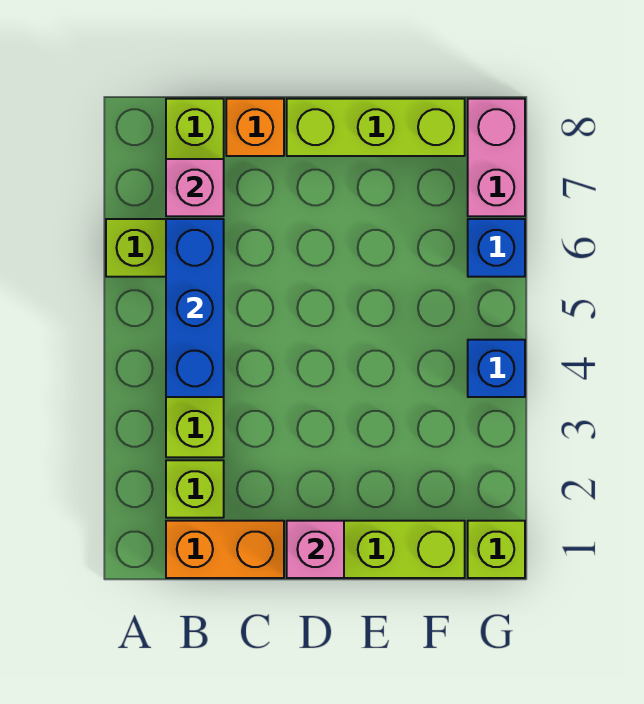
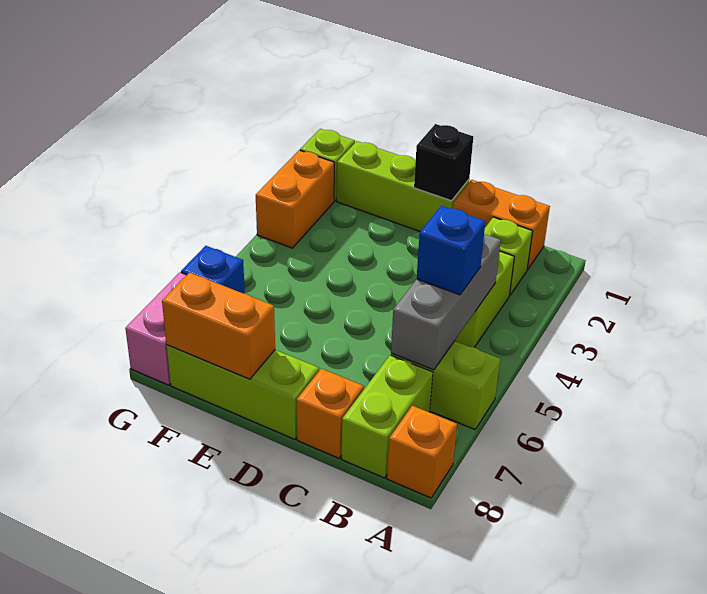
none -> orange 1x1 brick [387,406,457,498]
blue 1x3 brick [166,219,224,397] -> grey 1x3 brick [391,234,501,370]
pink 1x1 brick [166,159,224,216] -> none
pink 1x1 brick [287,521,344,578] -> black 1x1 brick [414,124,473,201]
none -> orange 1x2 brick [162,272,275,379]
none -> orange 1x2 brick [256,150,334,248]
blue 1x1 brick [468,340,525,397] -> blue 1x1 brick moved to [417,206,485,295]

